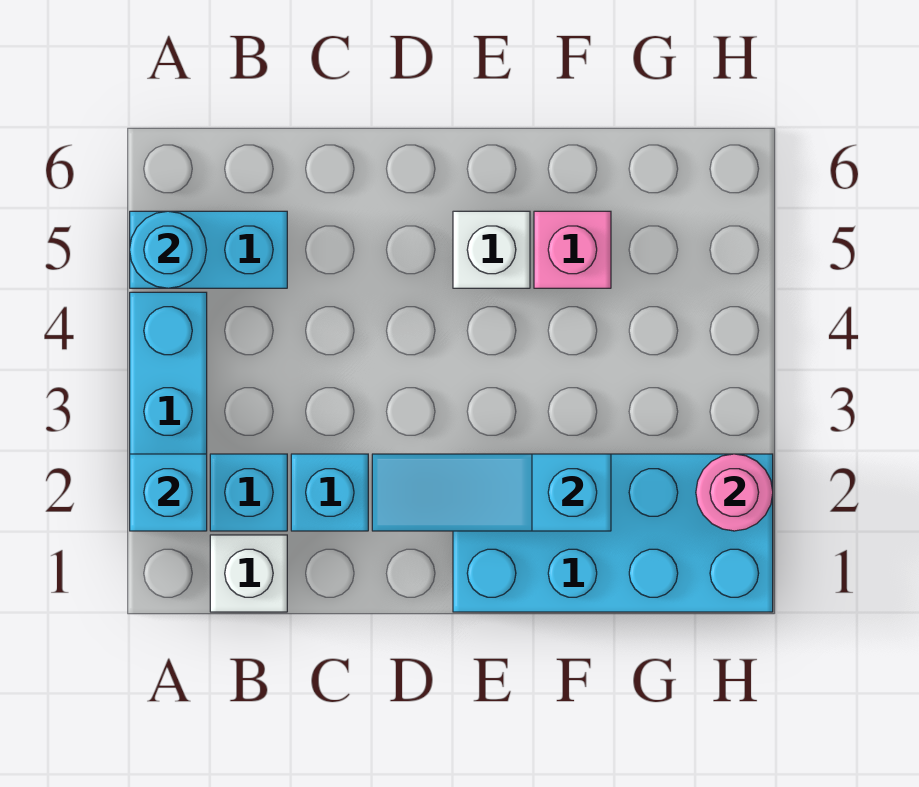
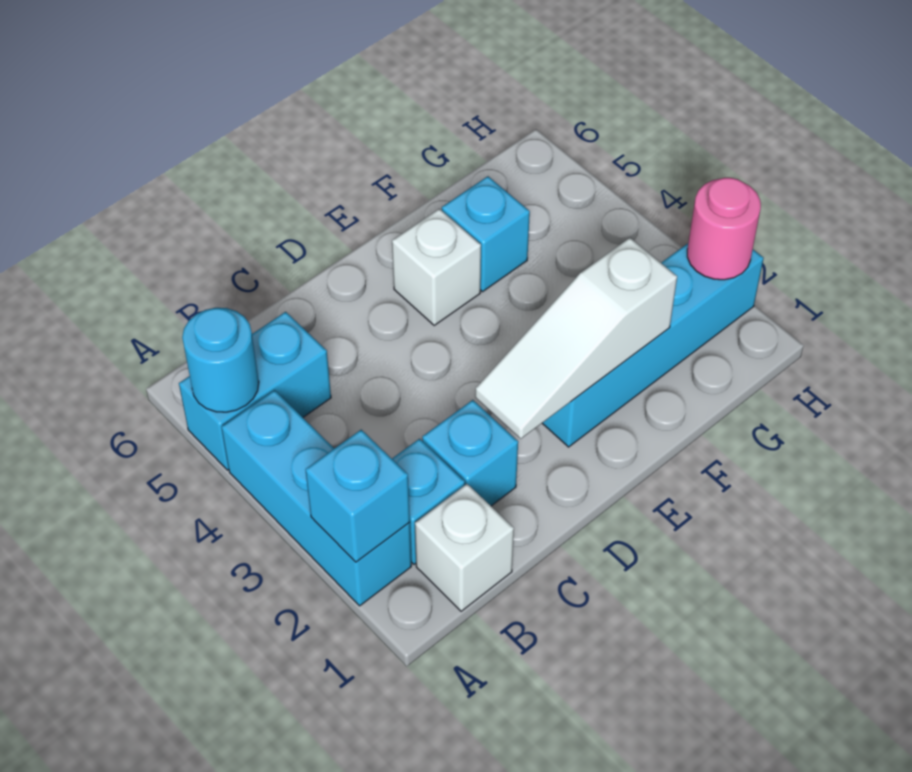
cyan 1x3 slope [372,454,611,531] -> white 1x3 slope [475,238,677,439]
cyan 2x4 brick [453,454,773,612] -> cyan 1x4 brick [542,244,764,447]
pink 1x1 brick [534,211,611,288] -> cyan 1x1 brick [442,176,530,292]

